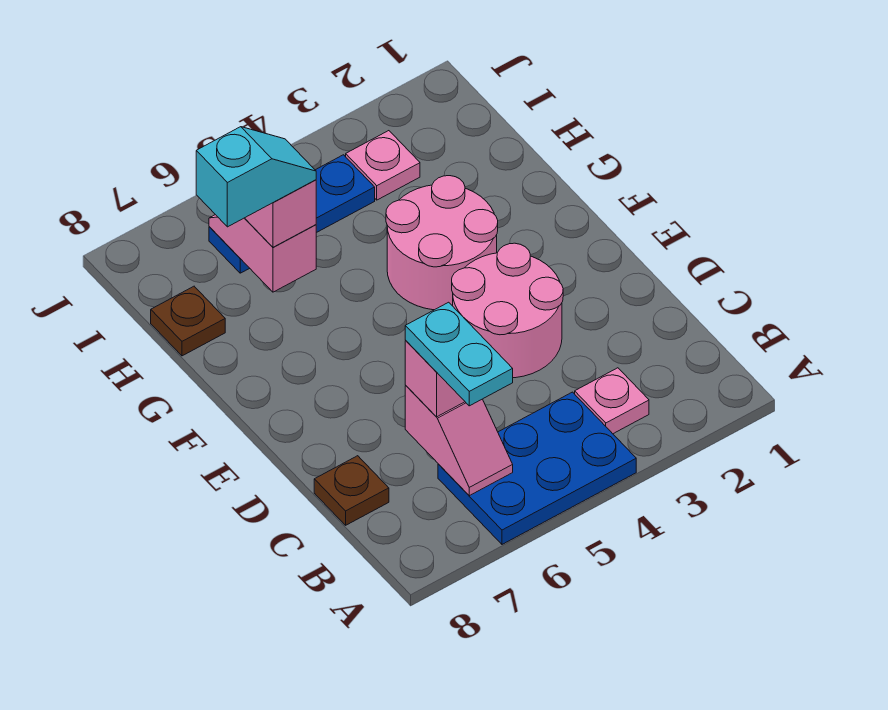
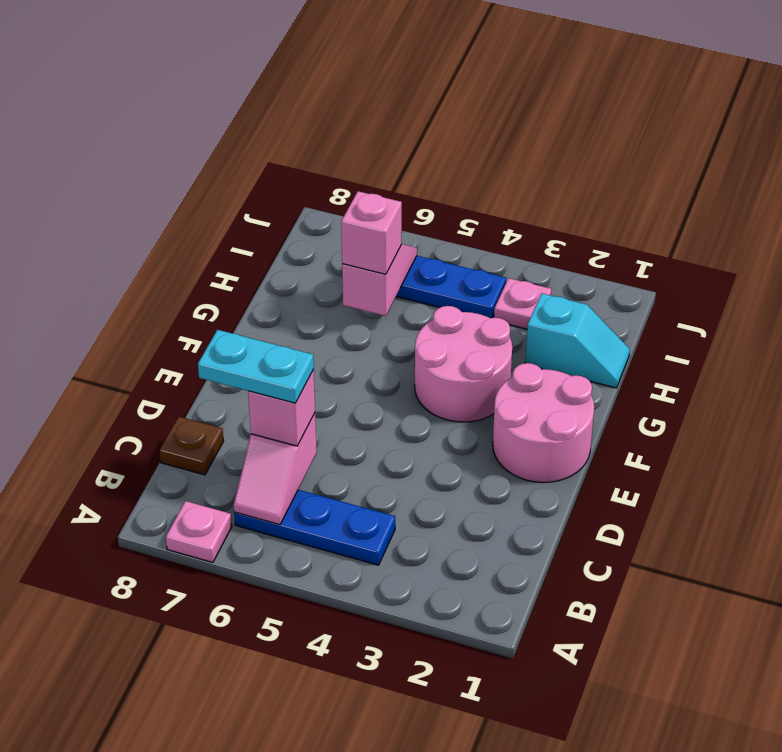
blue 2x3 plate [438,392,636,544] -> blue 1x3 plate [234,490,395,565]
pink 1x1 plate [575,368,649,434] -> pink 1x1 plate moved to [166,501,232,563]
cyan 1x2 plate [405,302,513,406] -> cyan 1x2 plate turned to [198,330,314,403]
pink 2x2 round brick [452,243,563,378] -> pink 2x2 round brick moved to [493,363,594,483]
cyan 1x2 slope [196,127,316,227] -> cyan 1x2 slope moved to [525,294,630,388]
brown 1x1 plate [151,286,225,356] -> none

